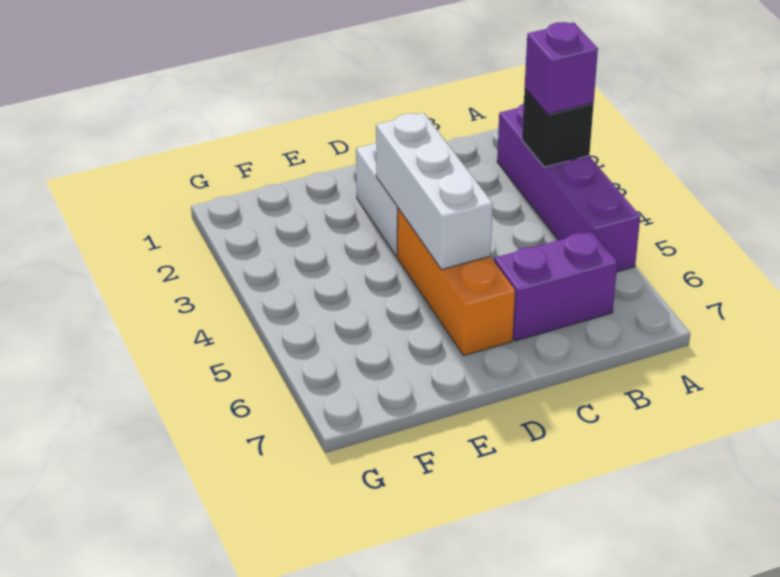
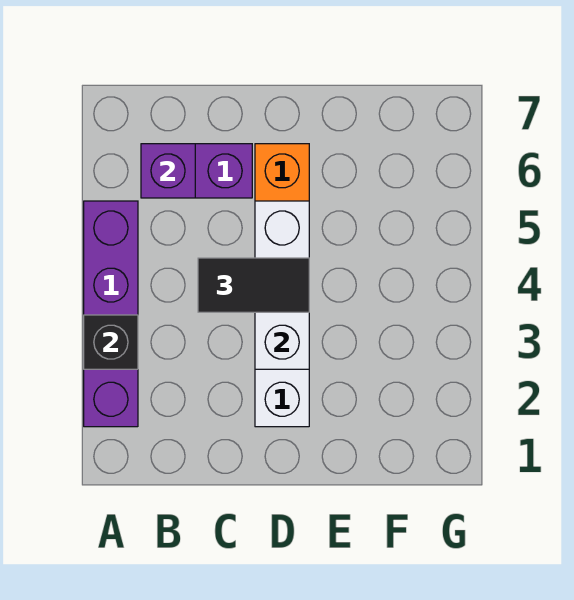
purple 1x1 brick [525,22,598,114] -> purple 1x1 brick moved to [141,144,195,198]
none -> black 1x2 tile [198,258,309,312]

